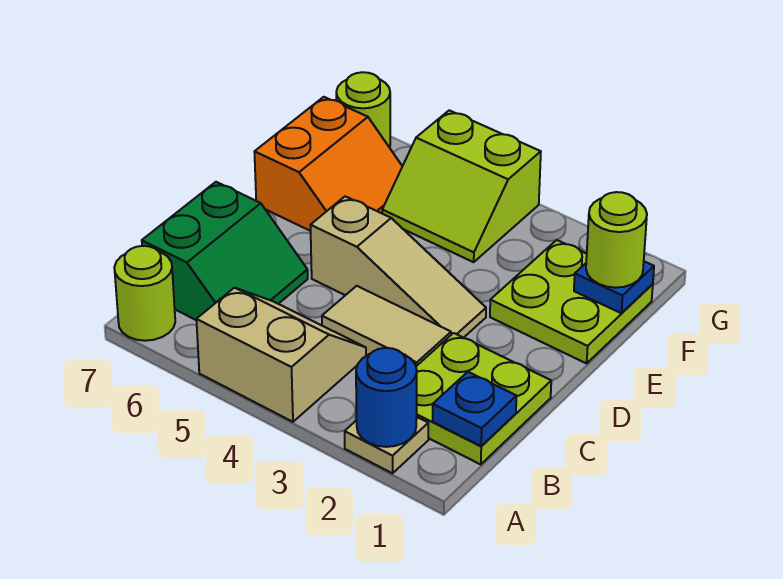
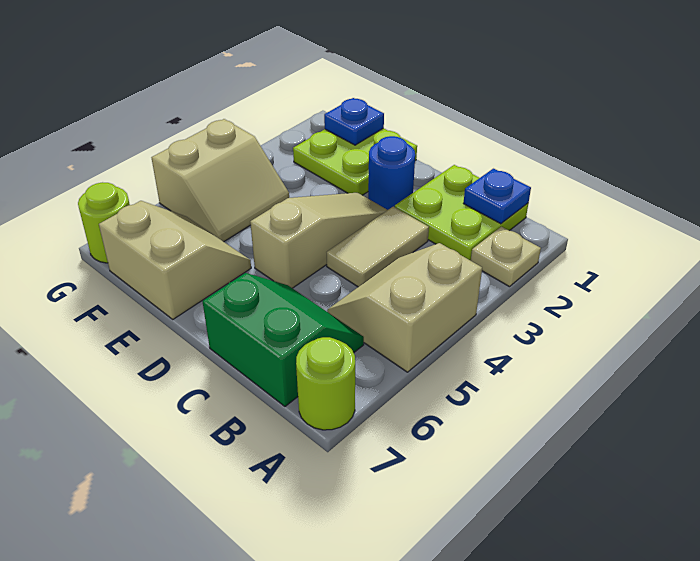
blue 1x1 round brick [356,348,417,447] -> blue 1x1 round brick moved to [368,136,415,210]
orange 2x2 slope [254,97,402,231] -> tan 2x2 slope [99,201,251,319]
lime 1x1 round brick [586,192,647,288] -> none
lime 2x2 slope [382,110,541,262] -> tan 2x2 slope [152,119,289,242]

